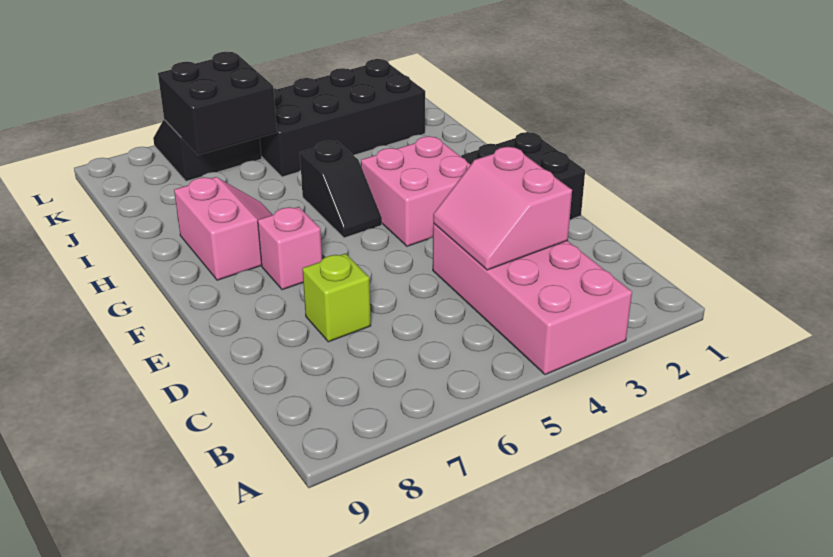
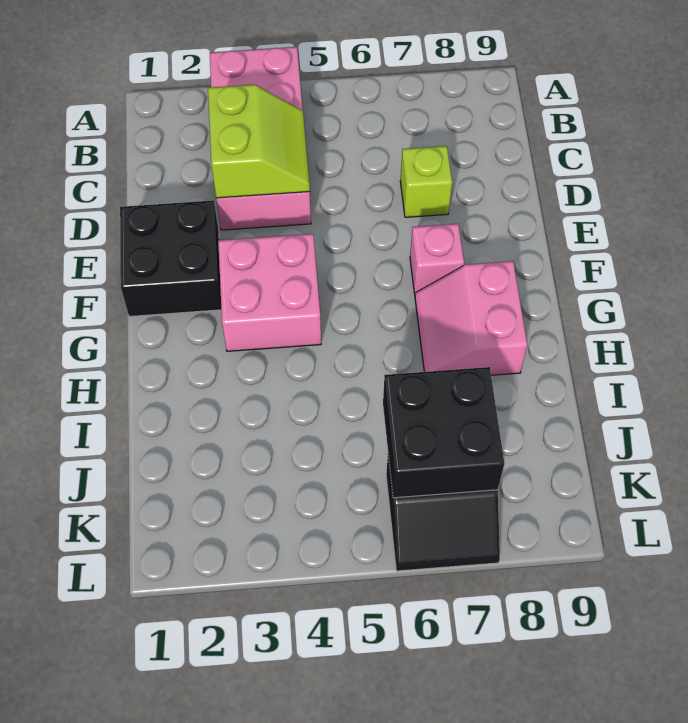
pink 2x2 slope [433,147,572,270] -> lime 2x2 slope [208,85,310,198]
black 1x2 slope [300,141,382,238] -> none
black 2x4 brick [260,59,425,177] -> none

